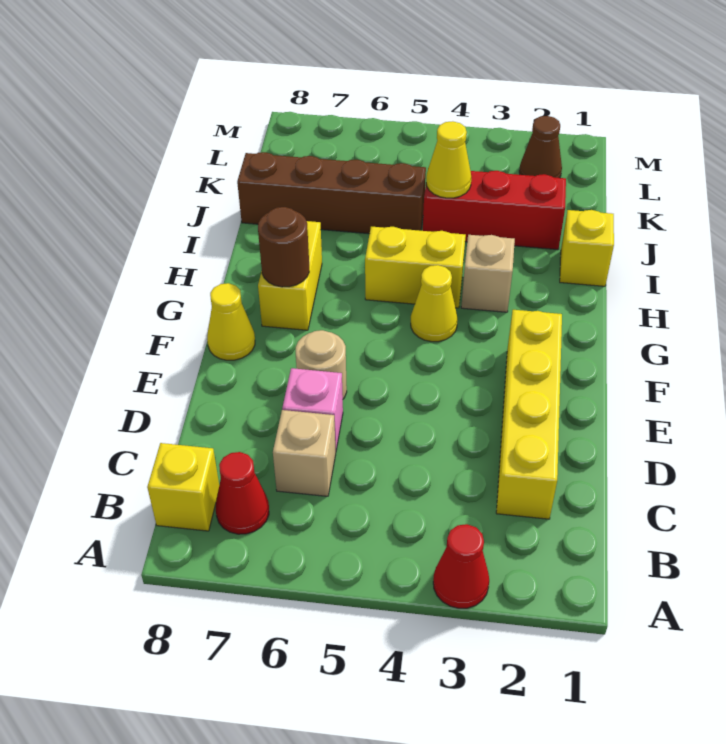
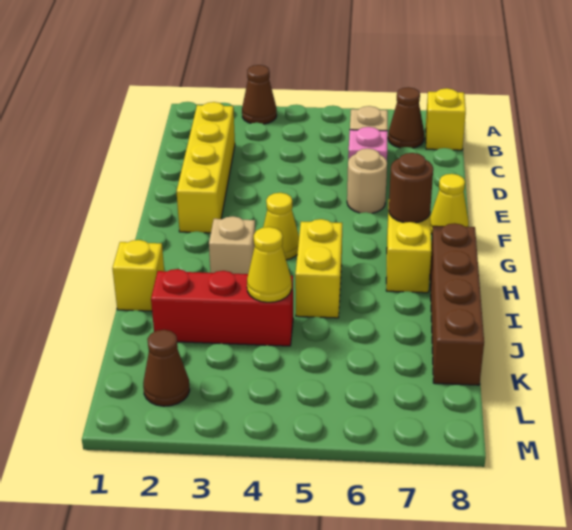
red 1x1 cone [433,524,489,608] -> brown 1x1 cone [242,65,277,124]
red 1x1 cone [216,452,269,534] -> brown 1x1 cone [388,87,424,148]
yellow 1x2 brick [365,227,466,308] -> yellow 1x2 brick turned to [295,219,342,318]
brown 1x4 brick [237,152,426,234] -> brown 1x4 brick turned to [430,223,484,385]

